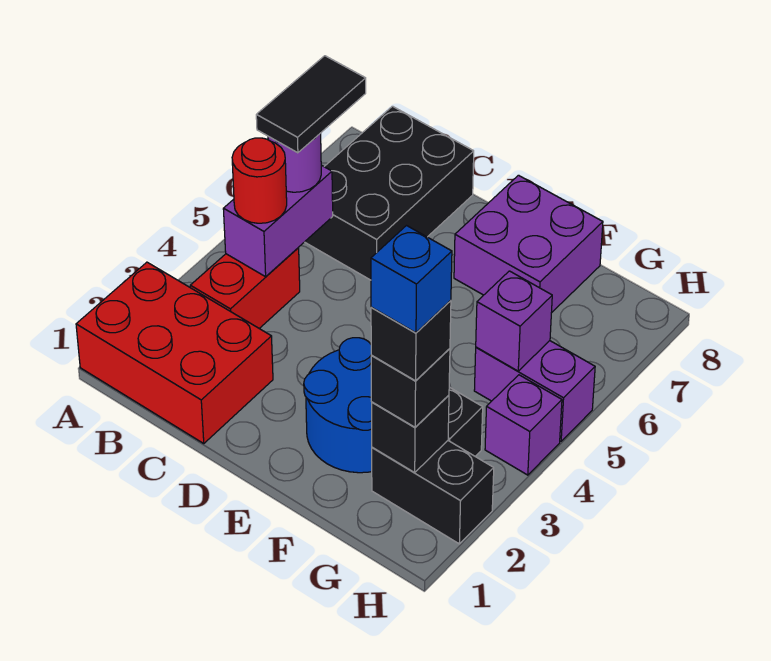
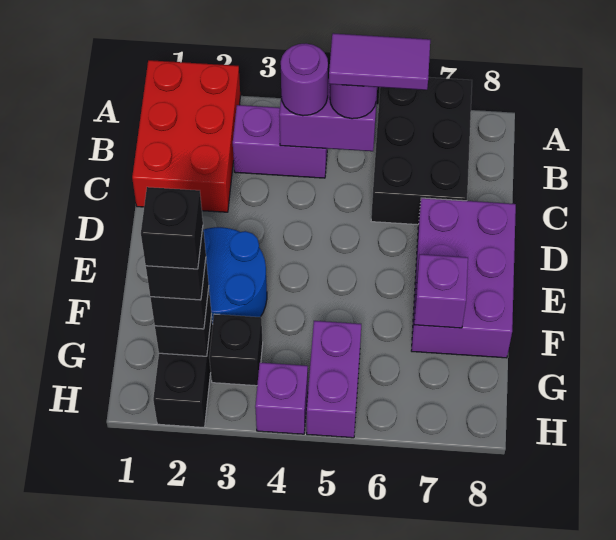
red 1x2 brick [190,248,300,328] -> purple 1x2 brick [233,105,327,178]
red 1x1 round brick [232,138,287,223] -> purple 1x1 round brick [281,43,328,116]
black 1x2 tile [256,56,366,153] -> purple 1x2 tile [329,33,430,90]
black 2x3 brick [305,106,474,280] -> black 2x3 brick turned to [371,77,472,225]
purple 2x2 brick [454,175,603,313] -> purple 2x3 brick [411,198,516,358]
blue 1x1 brick [371,226,452,333] -> black 1x1 brick [141,187,203,269]
purple 1x1 brick [476,271,552,371] -> purple 1x1 brick moved to [414,254,468,328]

